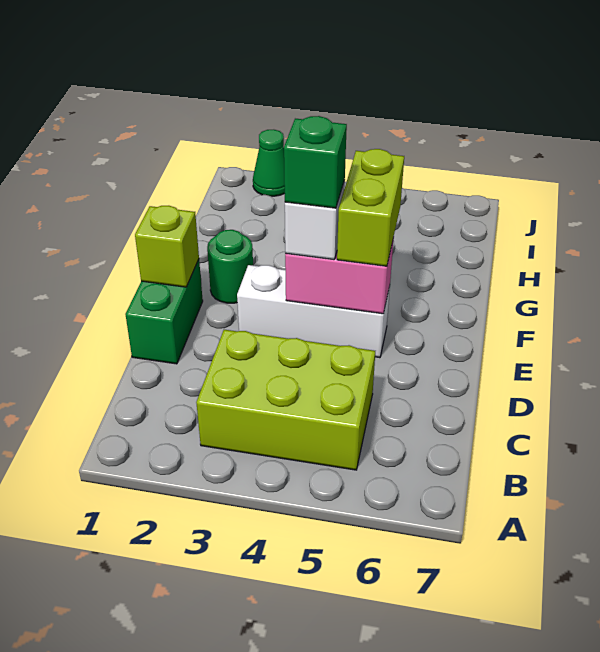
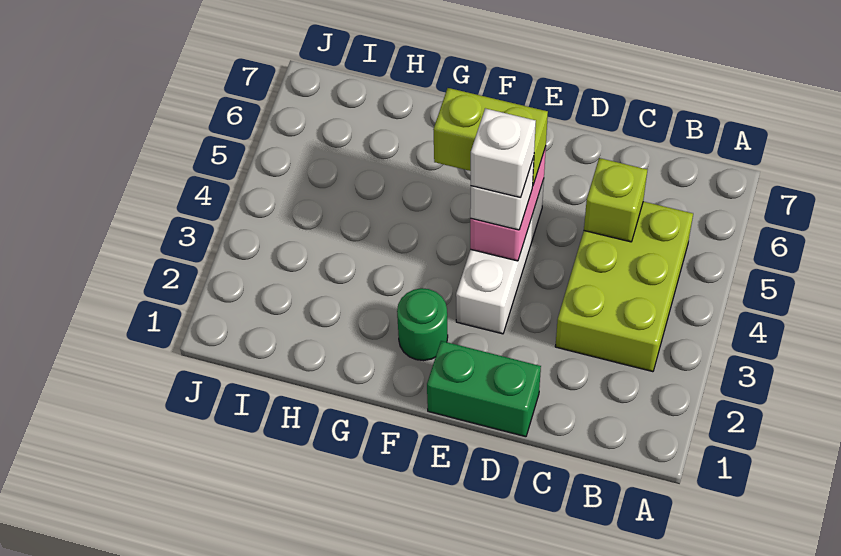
lime 1x1 brick [135,206,199,287] -> lime 1x1 brick moved to [584,158,648,242]
green 1x1 brick [284,116,347,208] -> white 1x1 brick [471,108,536,198]
green 1x1 cone [253,130,285,196] -> none

